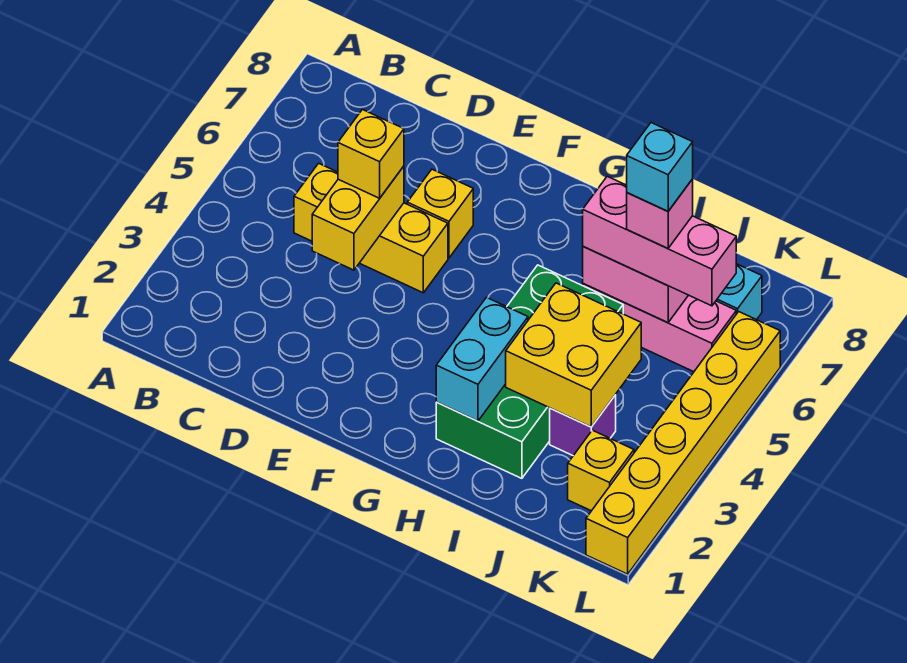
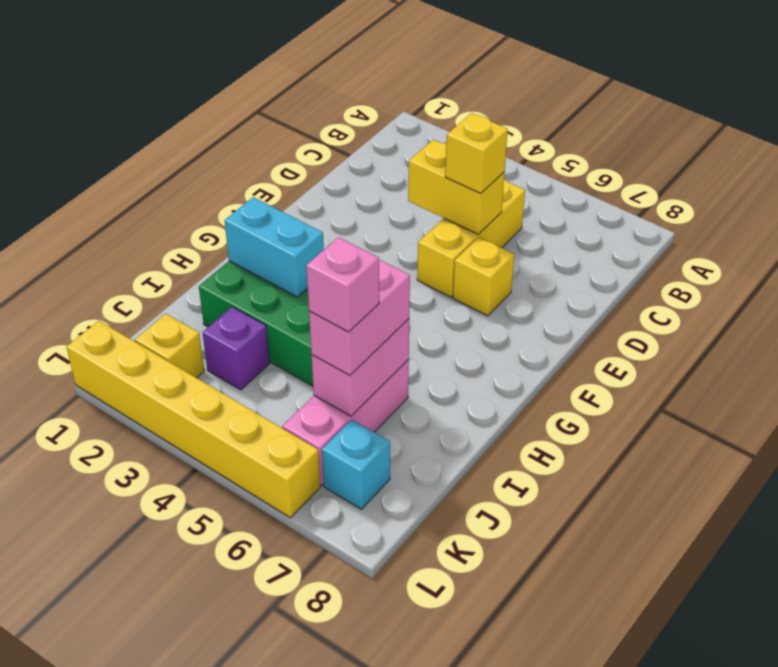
yellow 2x2 brick [506,283,641,427] -> none
pink 1x3 brick [583,176,736,306] -> pink 1x2 brick [309,260,410,375]
cyan 1x1 brick [627,123,693,211] -> none

